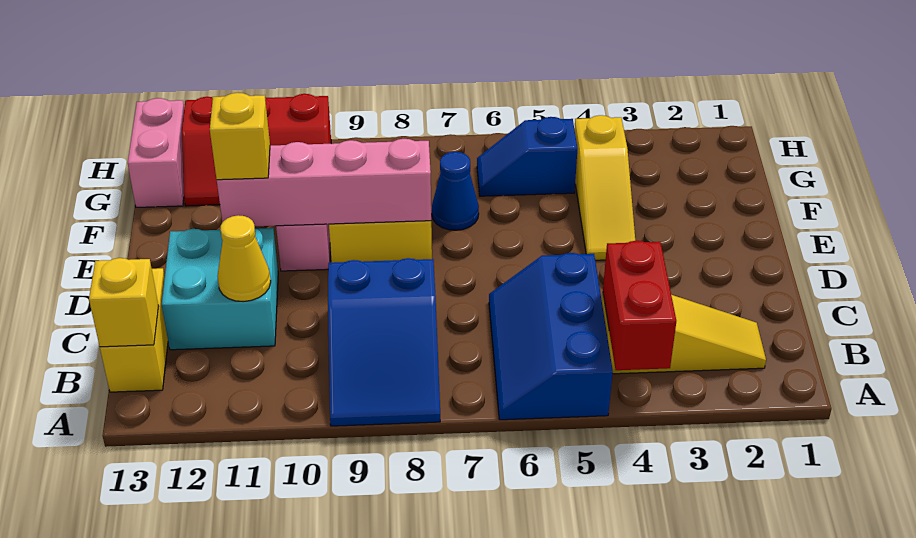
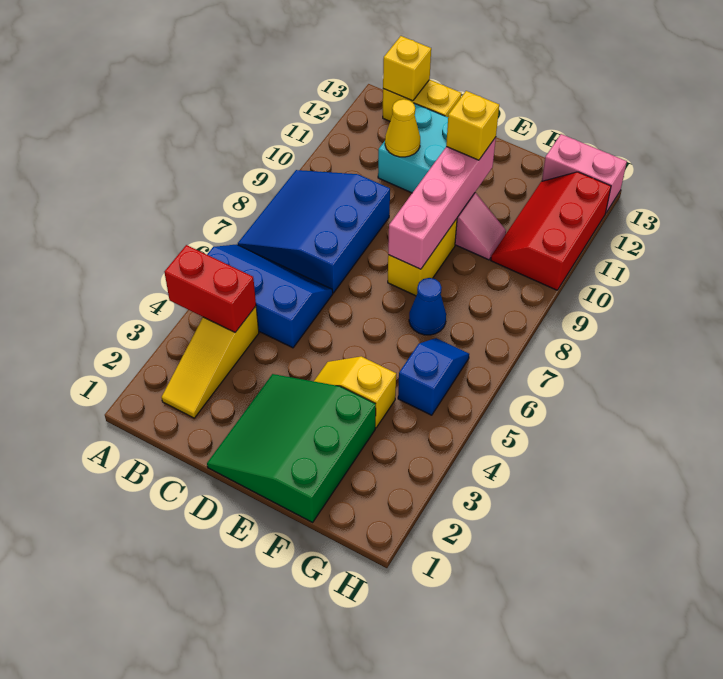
blue 2x3 slope [328,258,440,426] -> blue 3x3 slope [238,170,390,293]
none -> green 3x3 slope [207,374,376,522]
yellow 1x3 slope [574,115,635,260] -> yellow 1x2 slope [314,356,396,428]

